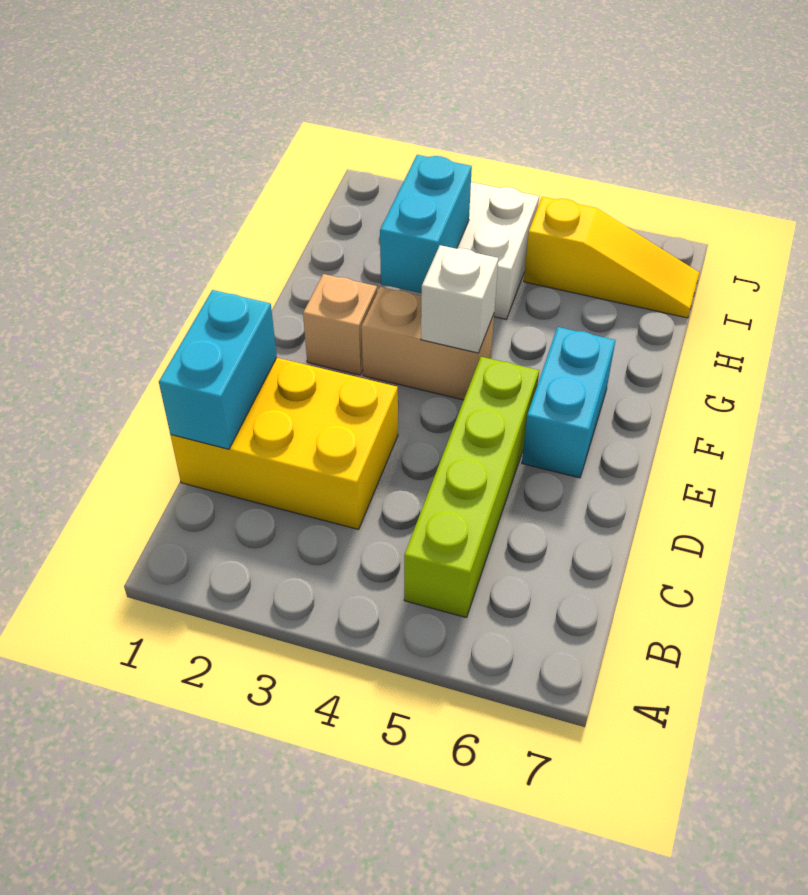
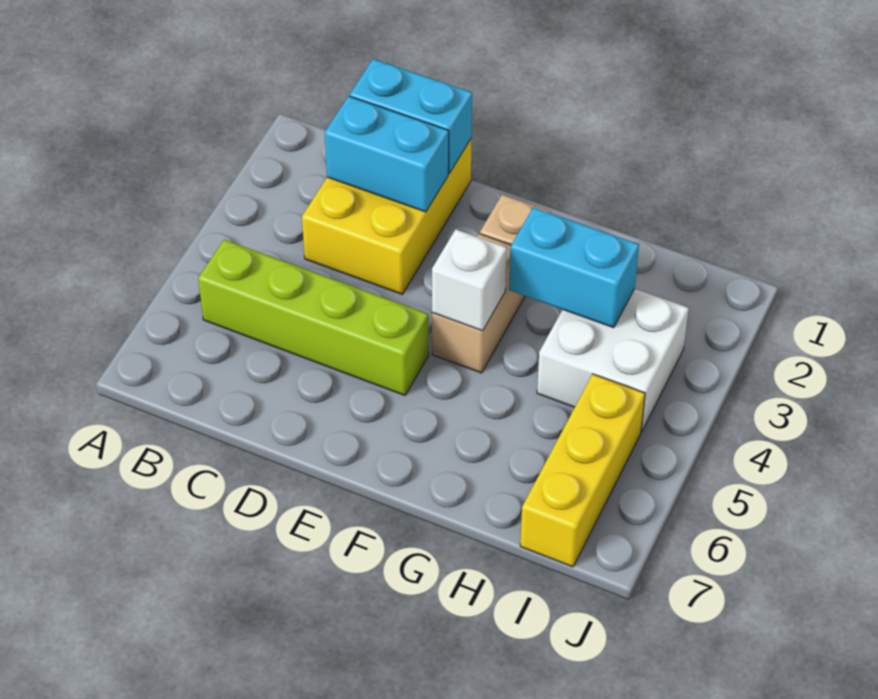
cyan 1x2 brick [522,327,615,478] -> cyan 1x2 brick moved to [325,96,449,212]
yellow 1x3 slope [524,197,699,318] -> yellow 1x3 brick [520,374,645,567]

